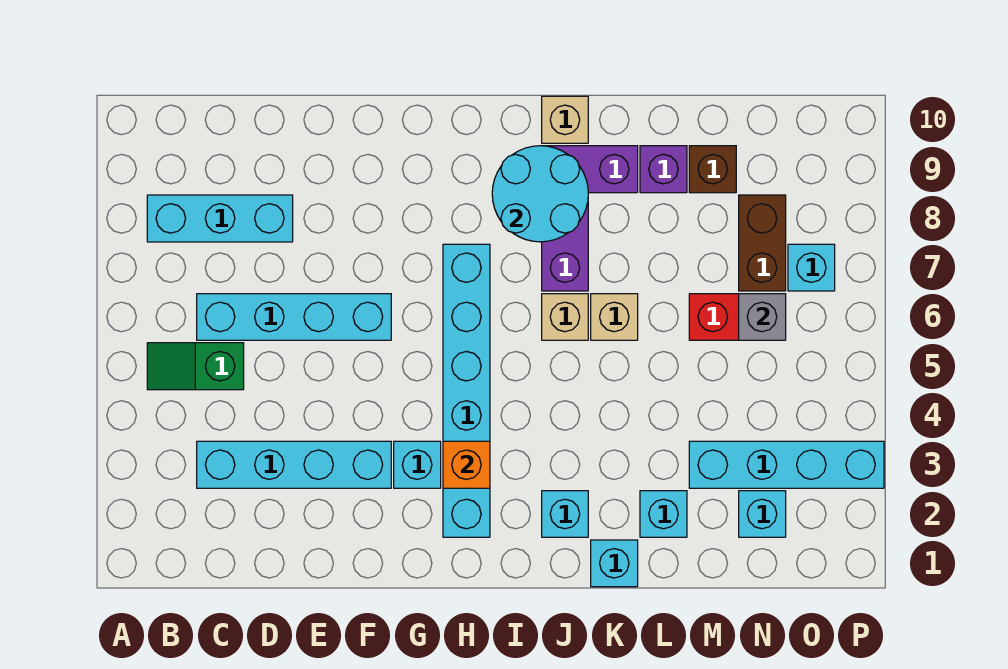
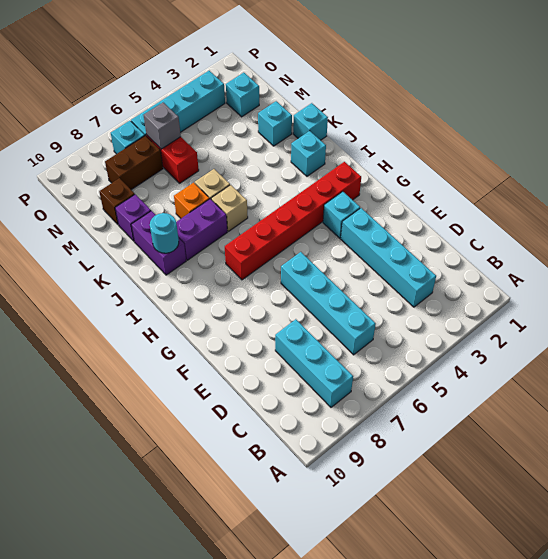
green 1x2 slope [147,343,244,390] -> none
cyan 1x6 brick [443,244,490,537] -> red 1x6 brick [225,162,361,280]
orange 1x1 brick [443,441,490,488] -> orange 1x1 brick moved to [174,183,209,218]
cyan 2x2 round brick [492,146,588,242] -> cyan 1x1 round brick [150,213,179,253]
tan 1x1 brick [542,96,588,143] -> none
cyan 1x4 brick [689,441,884,488] -> cyan 1x4 brick turned to [131,71,225,136]

